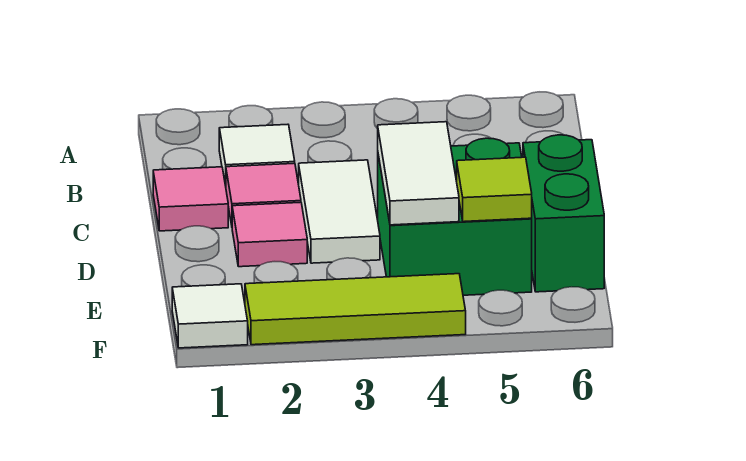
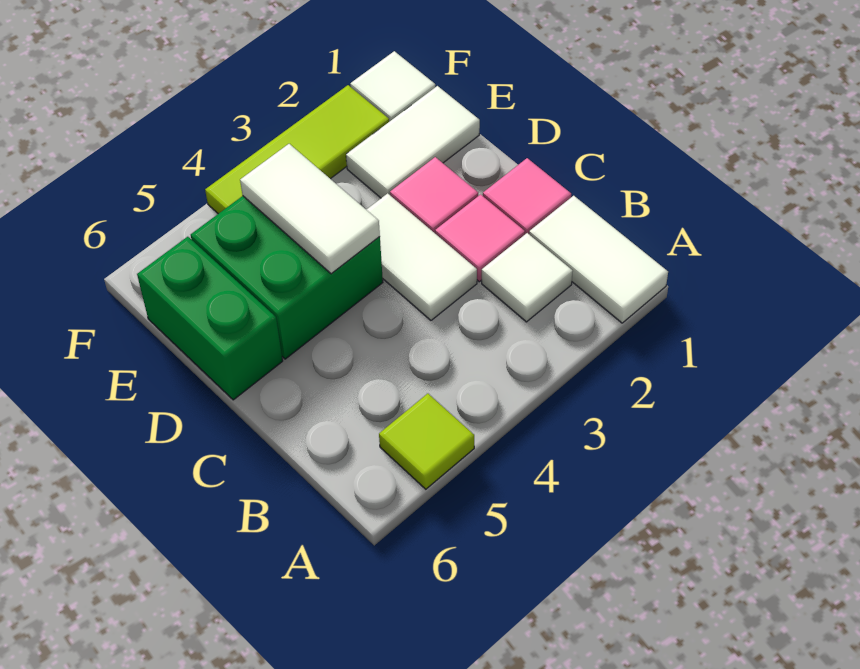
none -> white 1x2 tile [529,196,668,323]
none -> white 1x2 tile [346,86,480,198]
lime 1x1 tile [457,157,532,222] -> lime 1x1 tile moved to [379,394,474,489]

